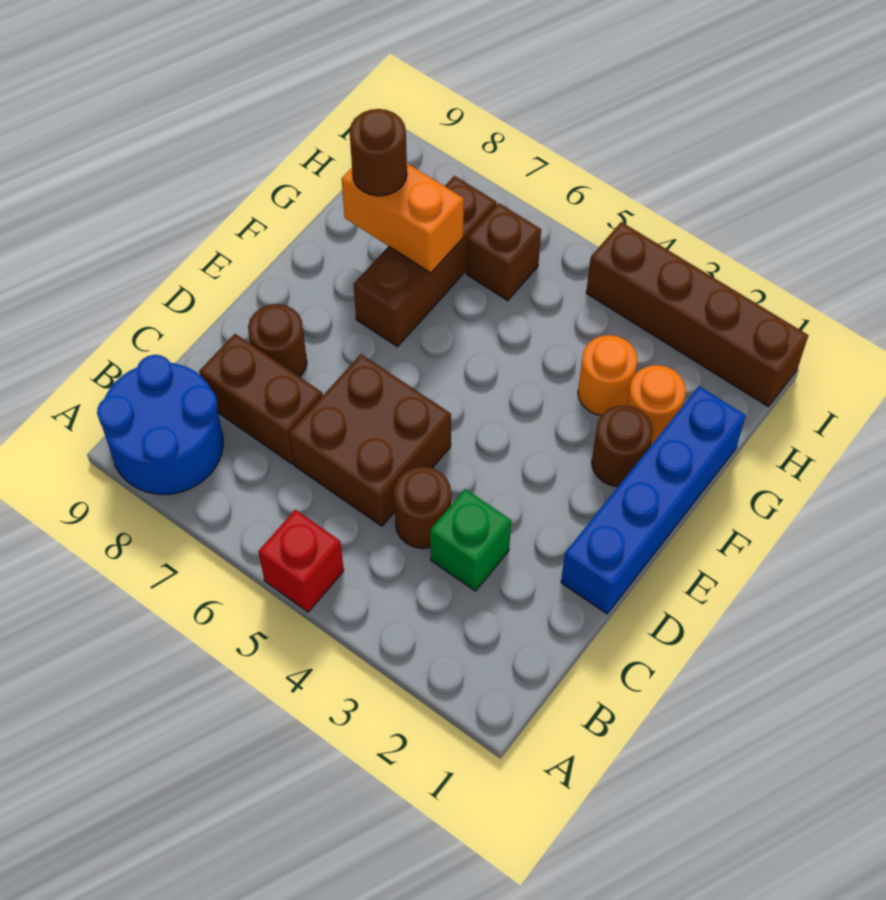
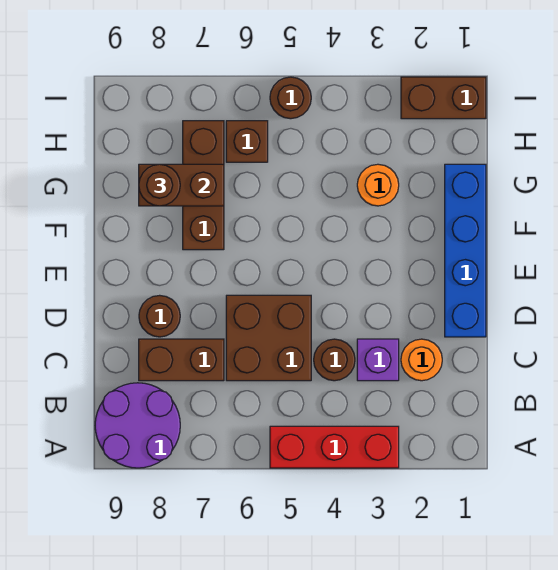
red 1x1 brick [258,510,344,612] -> red 1x3 brick [270,426,399,468]
blue 2x2 round brick [97,355,223,495] -> purple 2x2 round brick [95,383,180,468]
green 1x1 brick [430,489,511,591] -> purple 1x1 brick [357,339,399,381]
brown 1x1 round brick [592,405,653,487] -> brown 1x1 round brick moved to [270,77,311,119]
orange 1x1 round brick [627,365,686,446] -> orange 1x1 round brick moved to [401,339,442,381]
orange 1x2 brick [341,163,464,273] -> brown 1x2 brick [139,164,224,206]
brown 1x4 brick [586,222,808,407] -> brown 1x2 brick [401,77,486,119]

